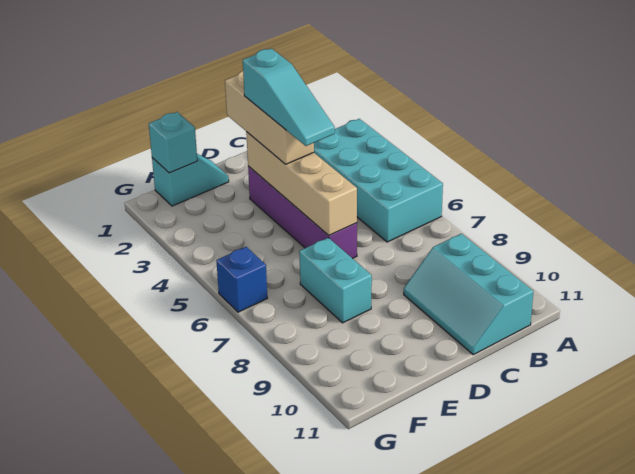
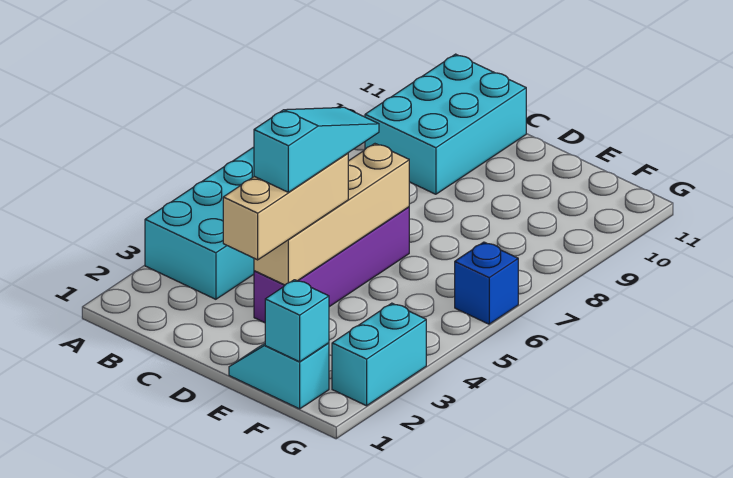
cyan 2x3 slope [404,234,533,355] -> cyan 2x3 brick [365,54,526,194]
cyan 1x2 brick [299,238,372,323] -> cyan 1x2 brick moved to [332,303,426,406]

